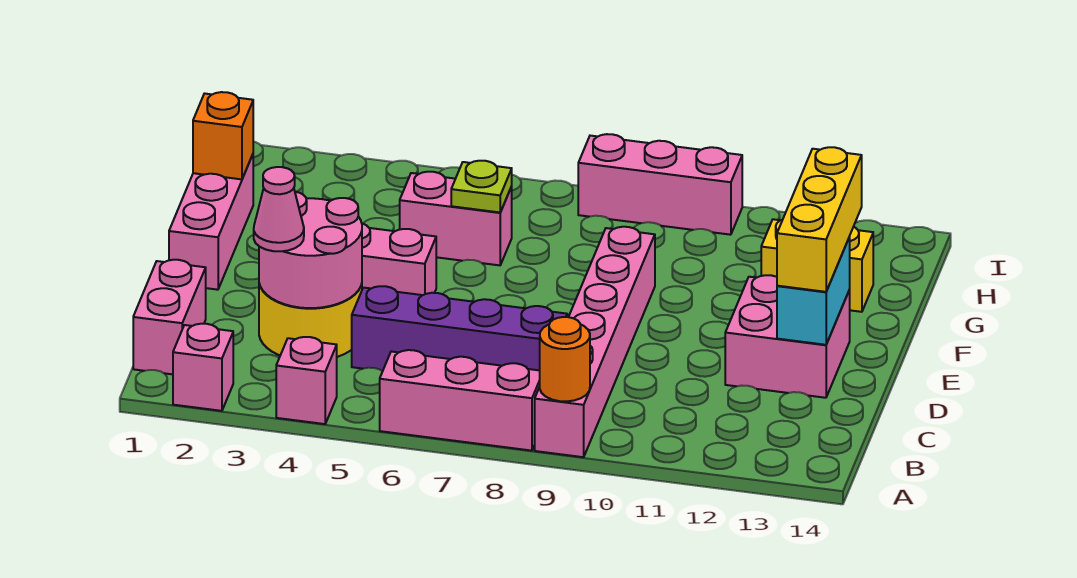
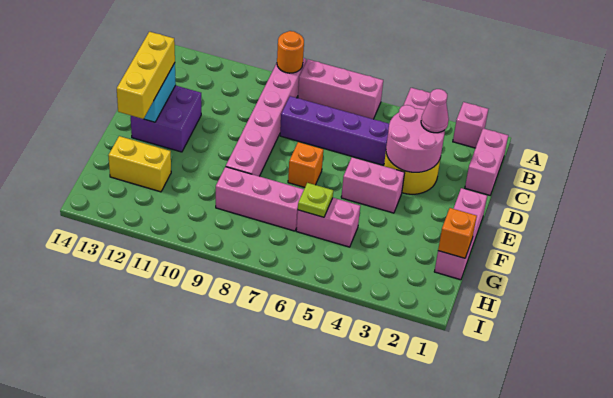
pink 2x2 brick [725,275,850,398] -> purple 2x2 brick [131,86,201,152]
none -> orange 1x1 brick [288,142,323,187]
pink 1x3 brick [578,134,742,235] -> pink 1x3 brick moved to [216,167,304,231]

